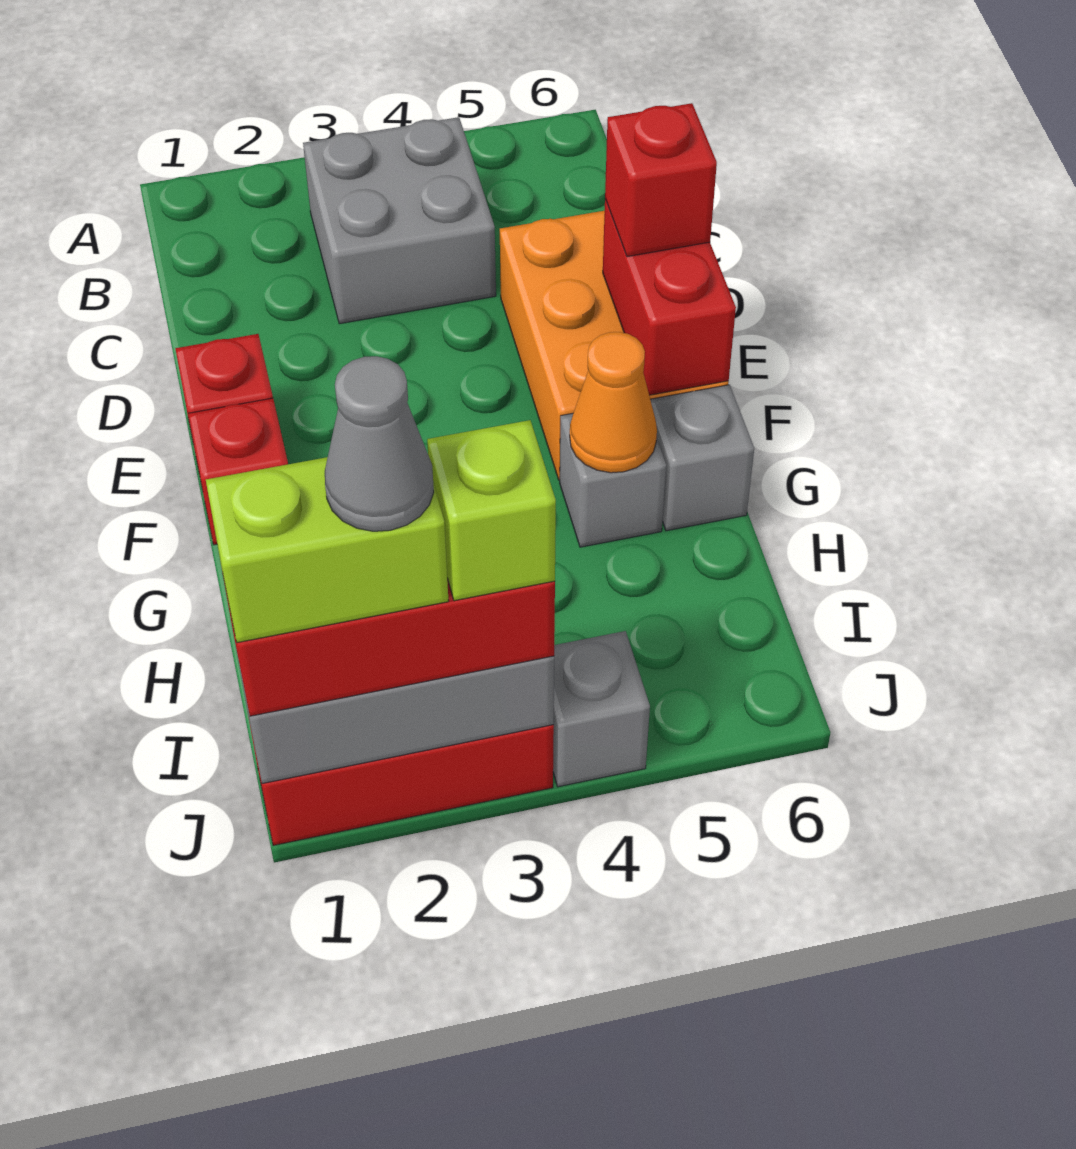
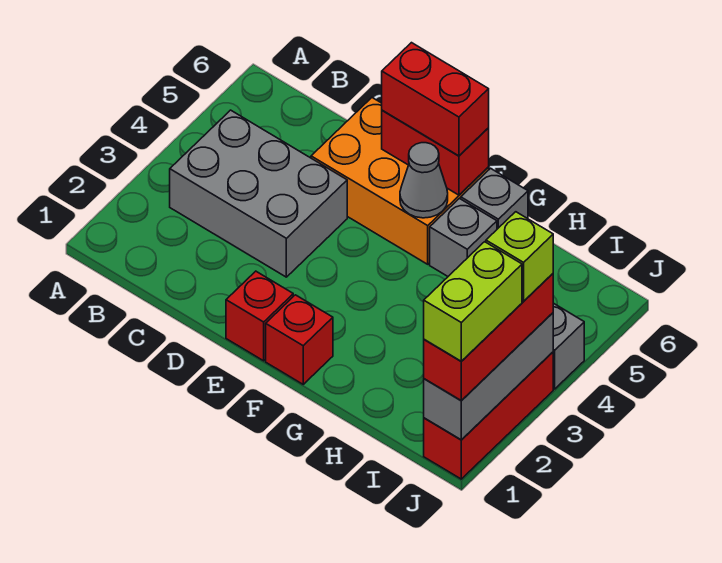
grey 2x2 brick [303,117,496,324] -> grey 2x3 brick [170,110,347,277]
red 1x1 brick [605,103,717,257] -> red 1x2 brick [382,43,489,156]
orange 1x1 cone [570,332,657,473] -> none
grey 1x1 cone [325,356,434,531] -> grey 1x1 cone moved to [400,143,448,218]

